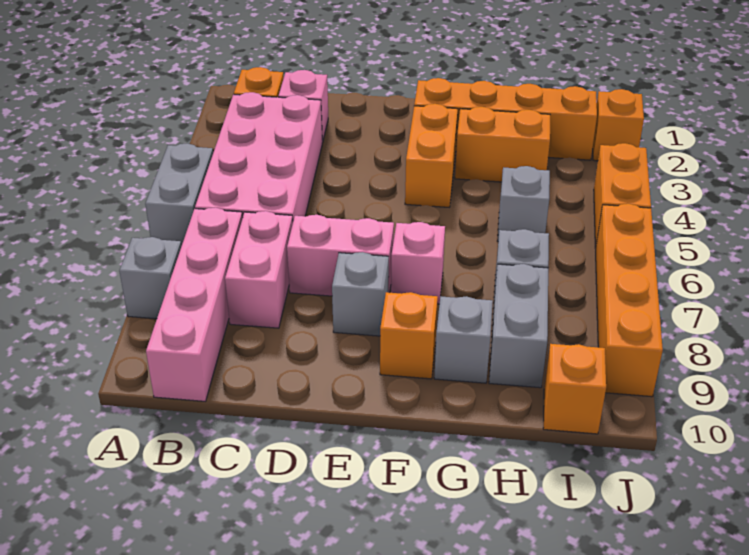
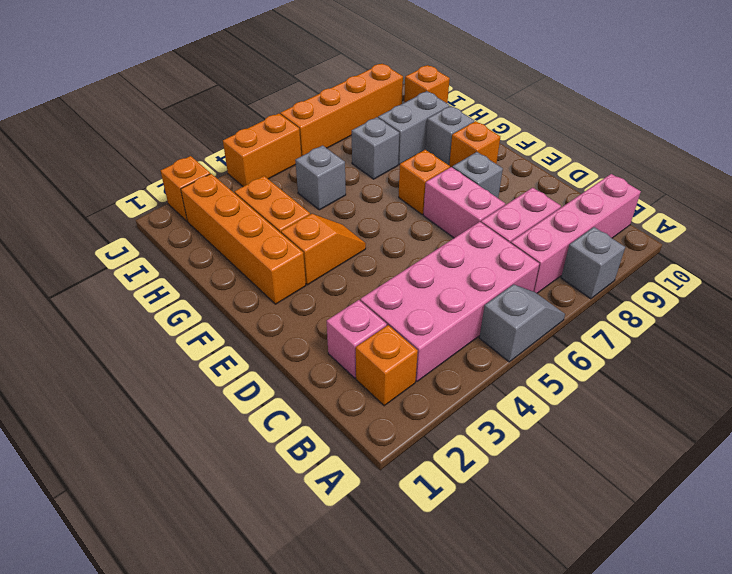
grey 1x2 brick [145,143,213,246] -> grey 1x2 slope [479,284,565,362]
orange 1x2 brick [405,104,458,207] -> orange 1x2 slope [281,214,366,285]
pink 1x1 brick [391,222,445,304] -> orange 1x1 brick [399,150,450,215]

